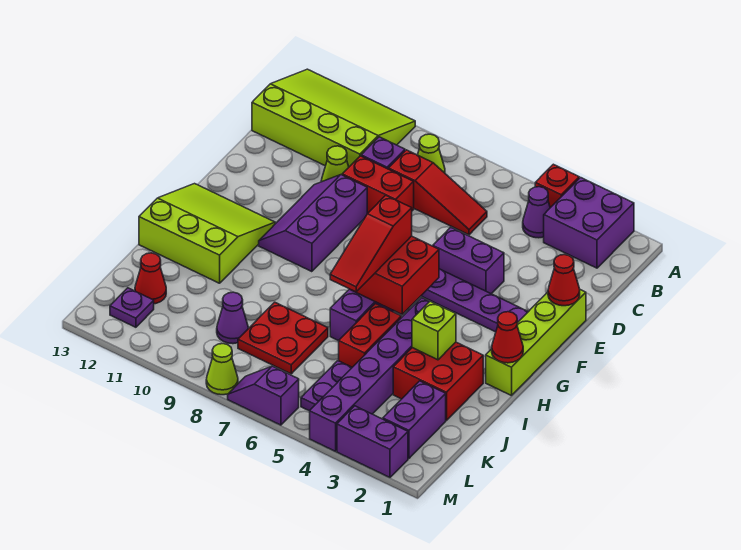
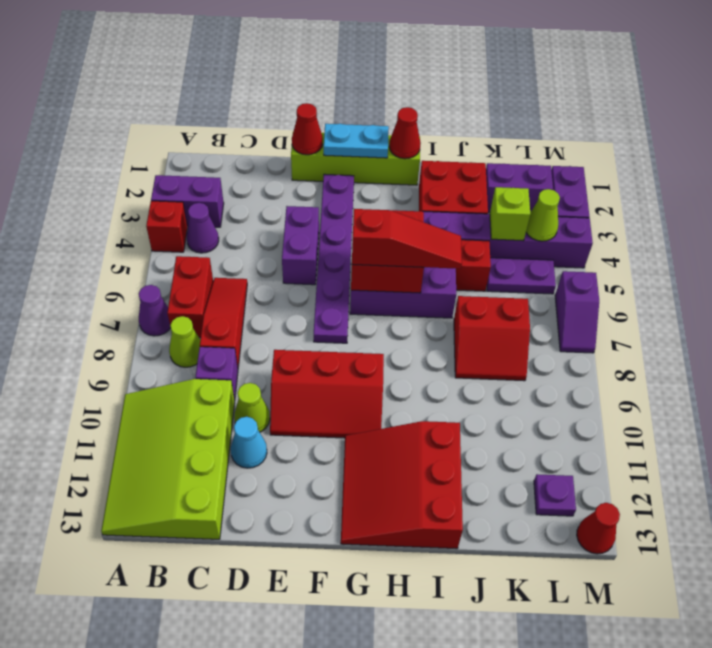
purple 2x2 brick [544,178,634,268] -> purple 1x2 brick [151,175,224,227]
red 1x2 brick [342,156,414,214] -> red 1x2 brick moved to [167,256,213,338]
none -> cyan 1x1 cone [231,417,267,468]
purple 2x3 slope [259,175,367,272] -> red 2x3 slope [270,350,384,438]
none -> cyan 1x2 plate [324,124,389,158]
lime 3x3 slope [139,184,275,283] -> red 3x3 slope [341,421,463,549]
lime 1x1 brick [412,301,456,360] -> lime 1x1 brick moved to [490,187,530,241]
red 2x2 plate [238,302,328,374] -> red 2x2 slope [454,296,530,381]
purple 1x1 cone [217,292,248,344] -> purple 1x1 cone moved to [139,285,171,336]
red 1x1 cone [135,253,166,304] -> red 1x1 cone moved to [577,503,620,554]
lime 1x1 cone [206,344,238,395] -> lime 1x1 cone moved to [526,189,560,241]

